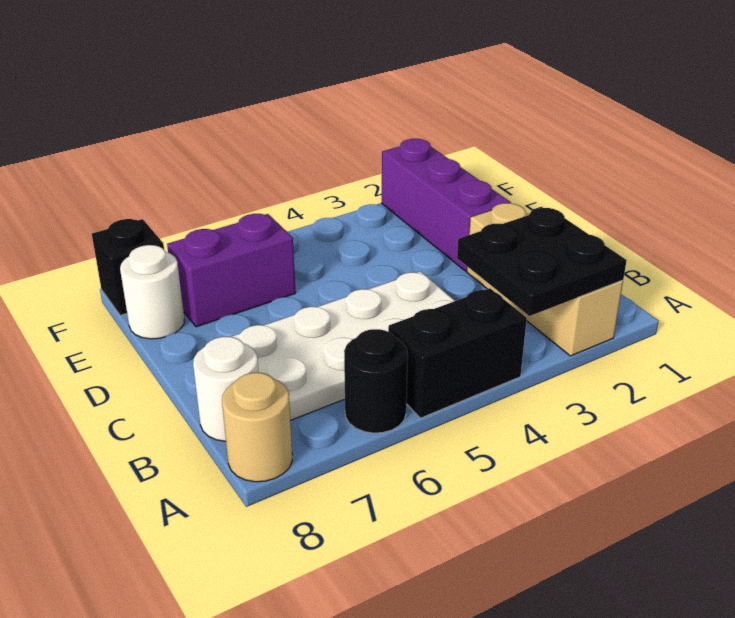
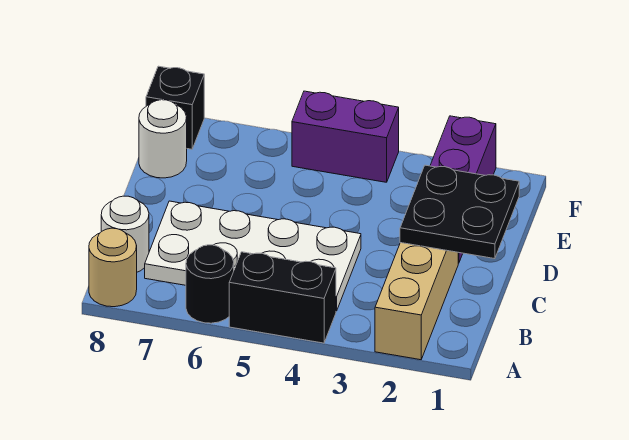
black 2x2 plate [457,208,627,316] -> black 2x2 plate moved to [400,165,519,259]
purple 1x2 brick [167,214,296,327] -> purple 1x2 brick moved to [292,91,399,182]

